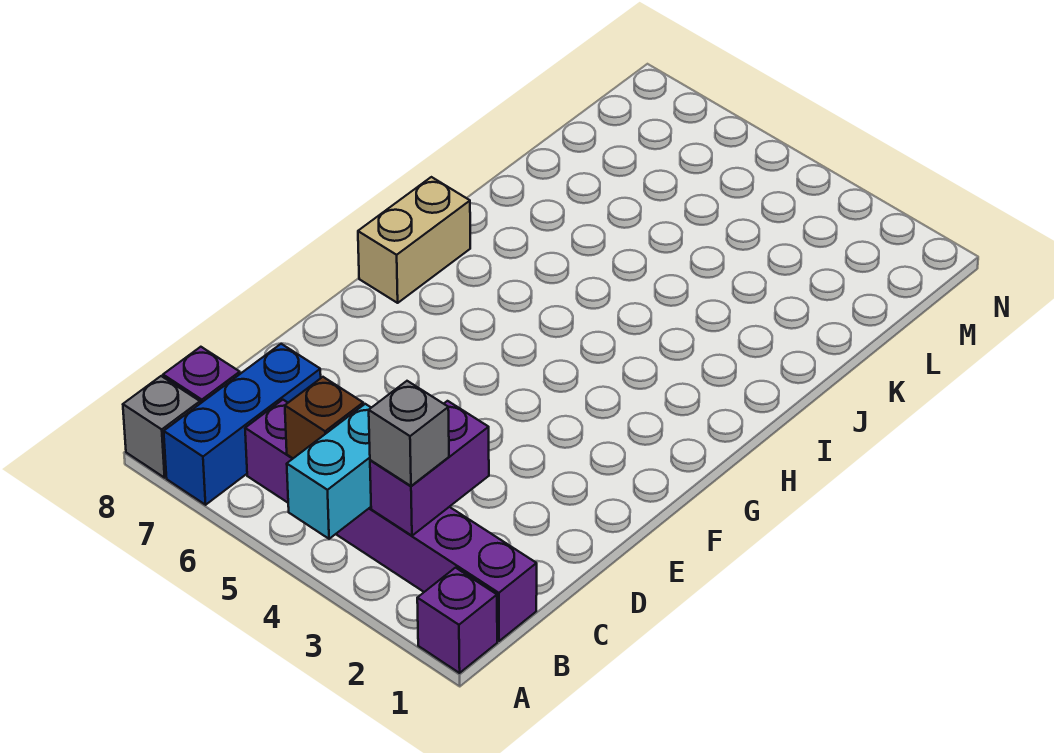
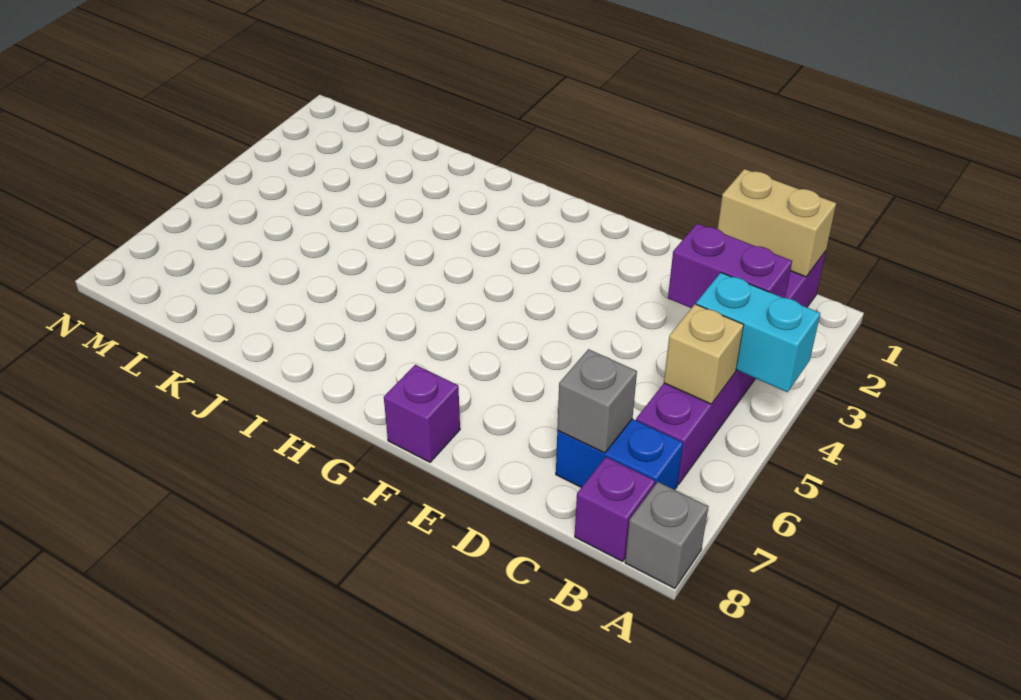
purple 1x1 brick [417,568,497,673] -> purple 1x1 brick moved to [384,365,460,462]
blue 1x3 brick [164,344,321,505] -> blue 1x2 brick [556,419,683,490]
grey 1x1 brick [369,381,449,486] -> grey 1x1 brick moved to [557,349,637,453]
brown 1x1 brick [285,377,363,458] -> tan 1x1 brick [664,304,744,404]
tan 1x2 brick [358,177,470,303] -> tan 1x2 brick moved to [718,169,836,277]

